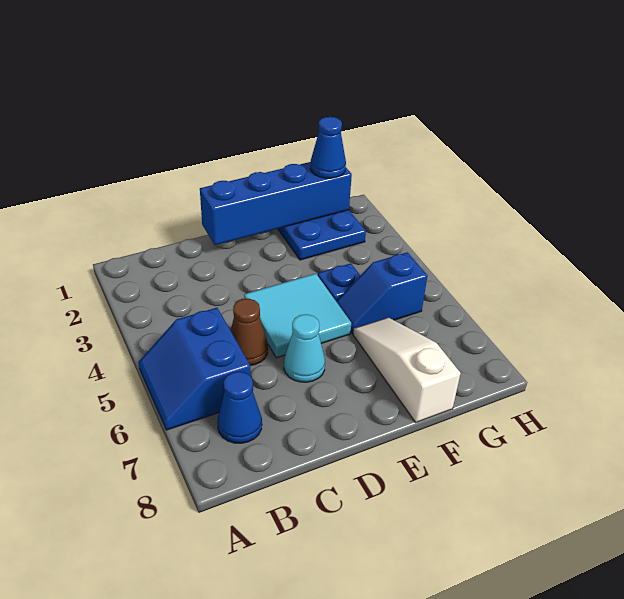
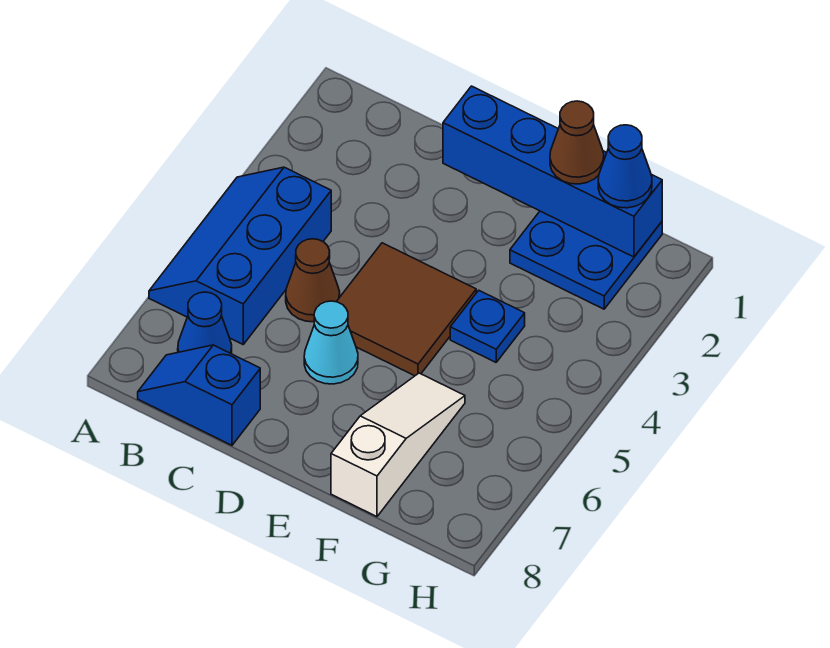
blue 2x2 slope [138,308,250,430] -> blue 2x3 slope [149,167,331,344]
cyan 2x2 tile [244,274,351,358] -> brown 2x2 tile [336,243,476,376]
none -> brown 1x1 cone [550,101,604,184]
blue 1x2 slope [336,252,427,333] -> blue 1x2 slope moved to [138,345,260,445]

